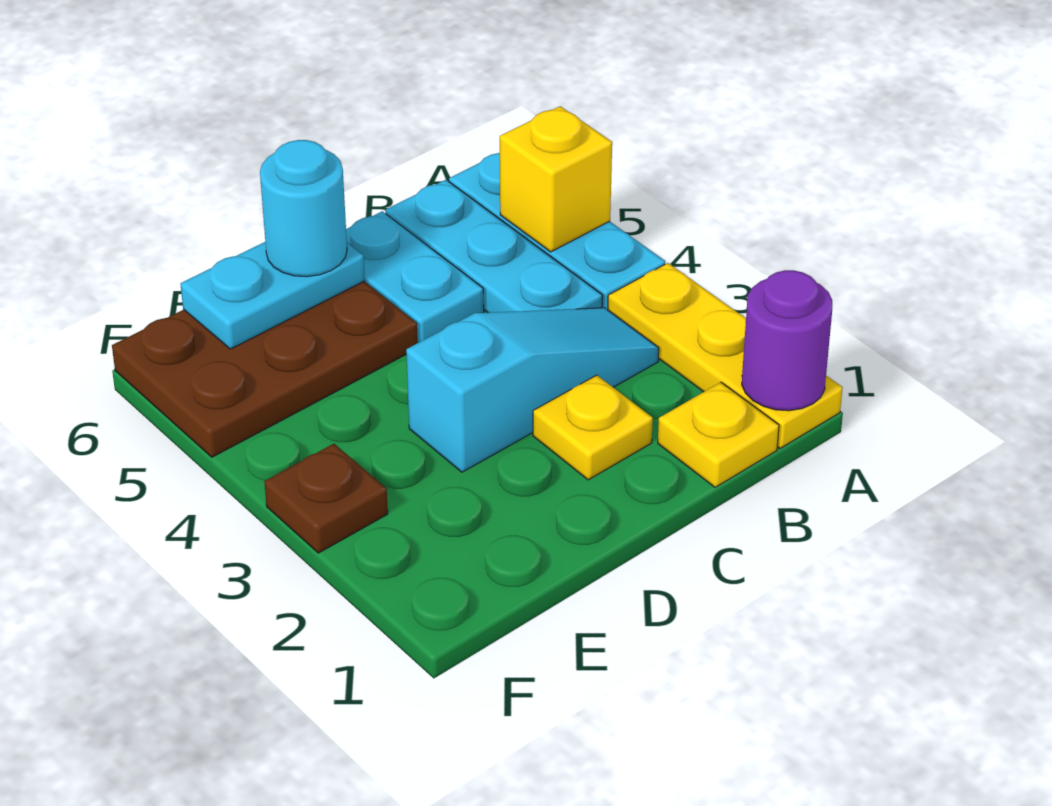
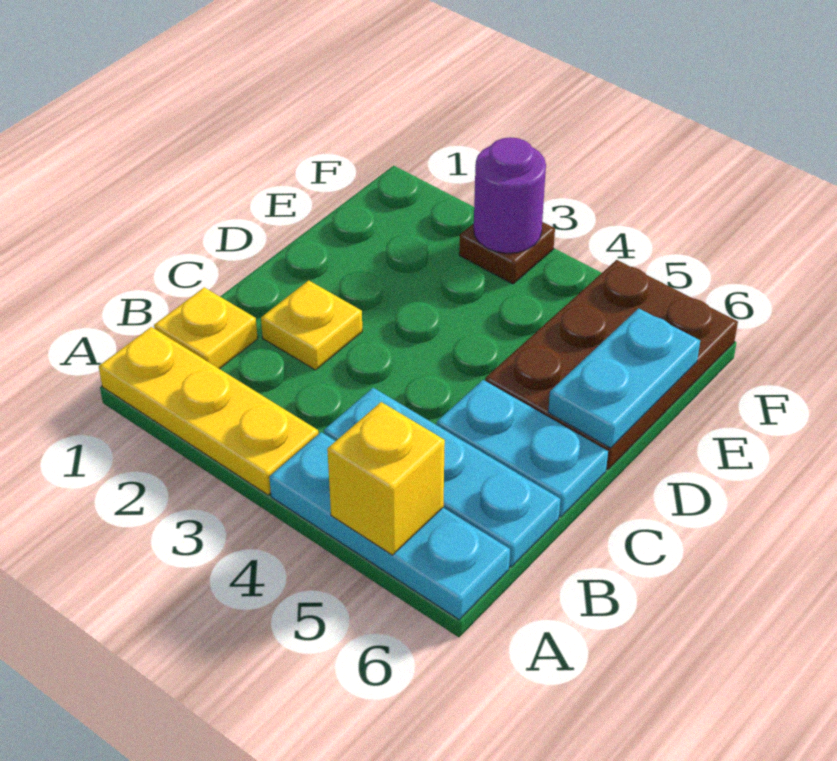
purple 1x1 round brick [742,270,832,411] -> purple 1x1 round brick moved to [474,137,546,253]
cyan 1x3 slope [406,308,659,472] -> none
cyan 1x1 round brick [260,140,347,277] -> none

